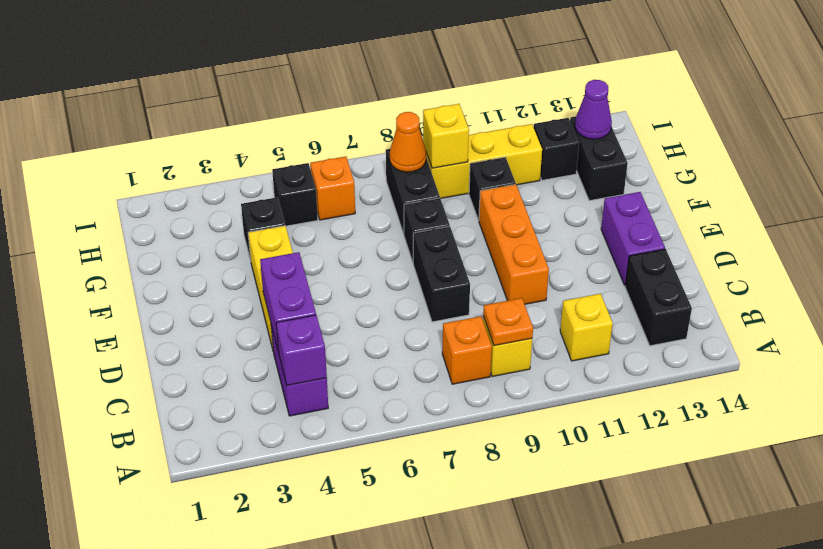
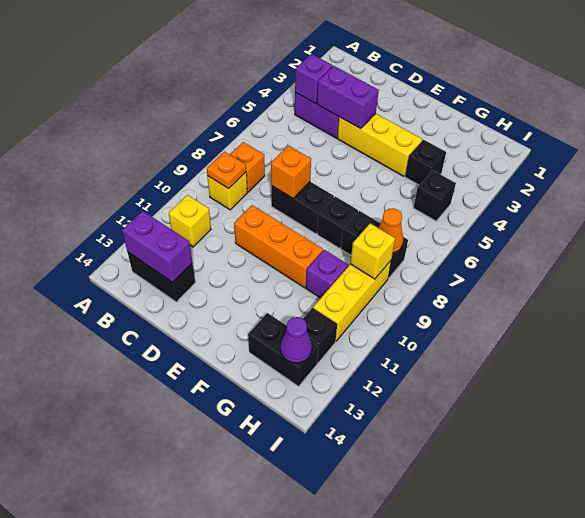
purple 1x2 brick [601,192,665,285] -> purple 1x2 brick moved to [122,211,192,282]
black 1x1 brick [469,157,516,220] -> purple 1x1 brick [306,250,348,298]
orange 1x1 brick [310,157,355,220] -> orange 1x1 brick moved to [271,146,311,199]

